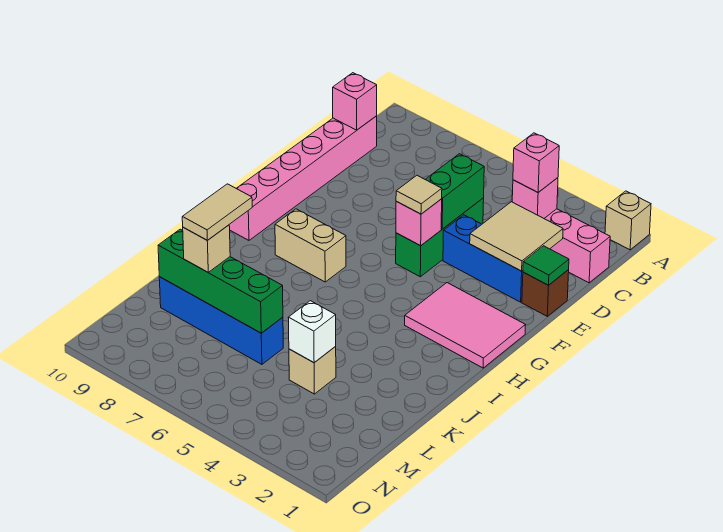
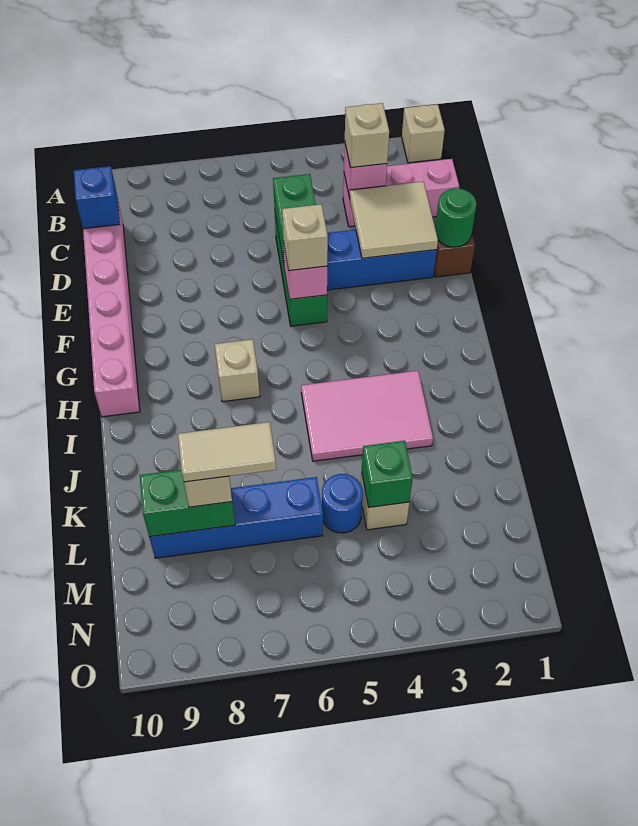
pink 1x1 brick [513,133,559,192] -> tan 1x1 brick [345,103,389,168]
pink 1x1 brick [333,73,377,130] -> blue 1x1 brick [74,166,120,229]
green 1x1 tile [523,246,569,285] -> green 1x1 round brick [435,188,476,247]
tan 1x1 tile [396,175,442,214] -> tan 1x1 brick [282,204,328,271]
pink 2x3 tile [405,283,525,368] -> pink 2x3 tile moved to [301,371,433,461]
tan 1x2 brick [275,209,346,282] -> tan 1x1 brick [215,339,260,402]
tan 1x2 tile [182,184,252,240] -> tan 1x2 tile turned to [178,422,276,482]
white 1x1 brick [288,301,336,363] -> green 1x1 brick [362,441,413,507]
none -> blue 1x1 round brick [322,474,363,533]
green 1x4 brick [158,229,283,333] -> green 1x2 brick [140,470,235,537]

